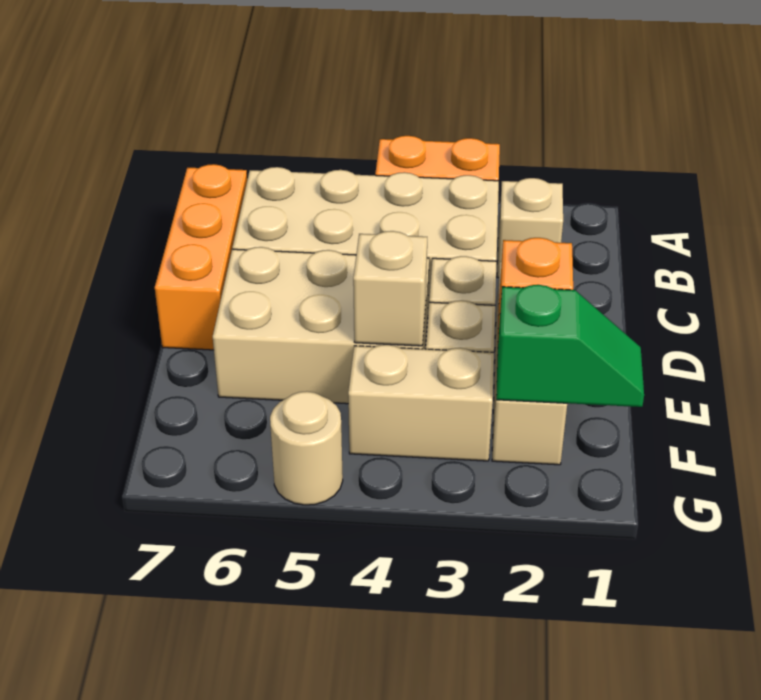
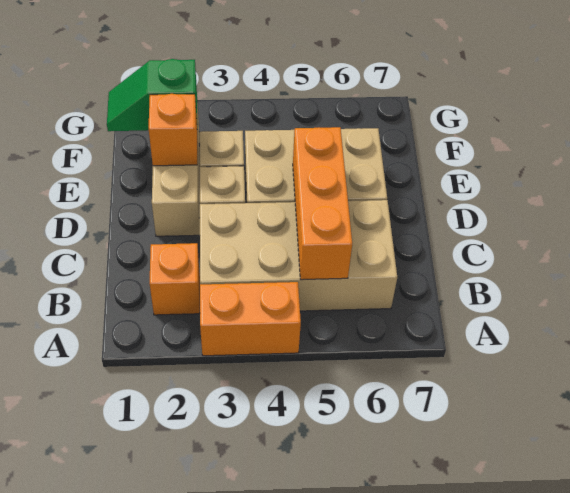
tan 1x1 brick [497,178,563,278] -> orange 1x1 brick [149,243,200,315]
orange 1x3 brick [155,164,247,350] -> orange 1x3 brick moved to [293,127,352,280]
tan 1x1 brick [353,231,427,346] -> none
tan 1x2 brick [348,345,494,461] -> none
tan 1x1 round brick [270,391,343,505] -> none

